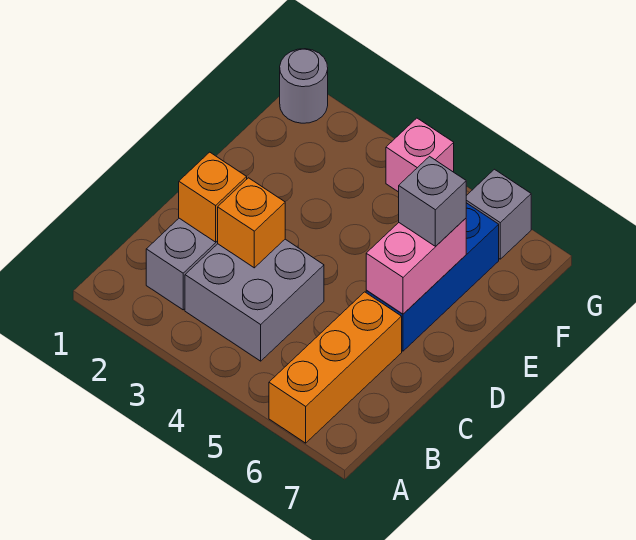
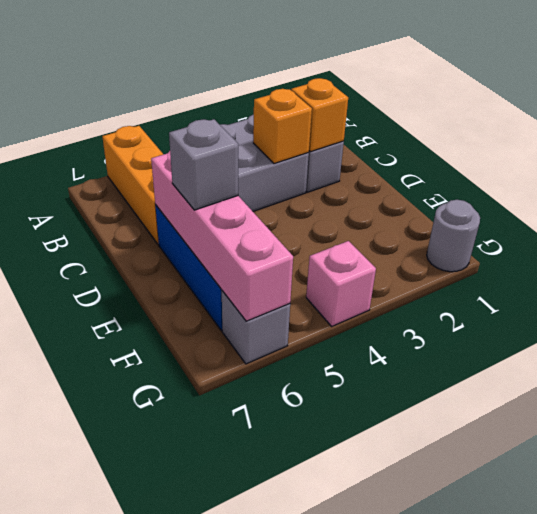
pink 1x2 brick [366,218,466,314] -> pink 1x4 brick [151,151,293,321]

